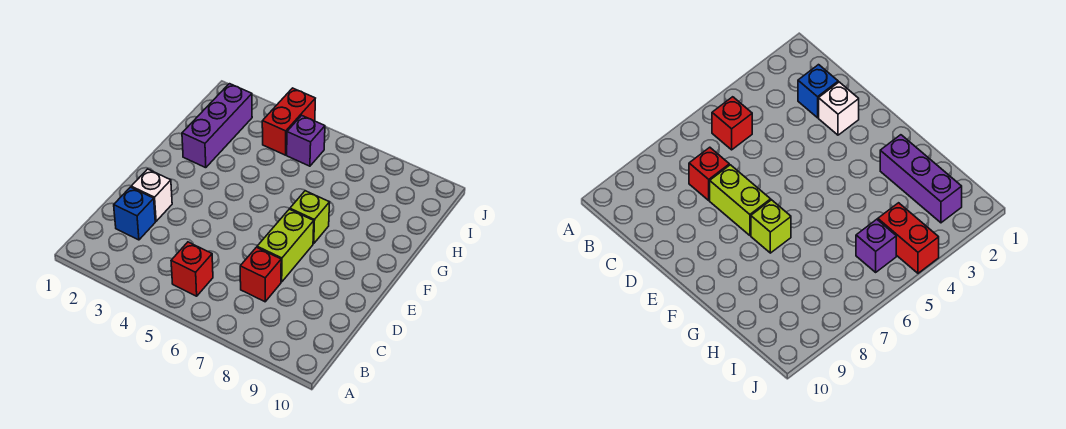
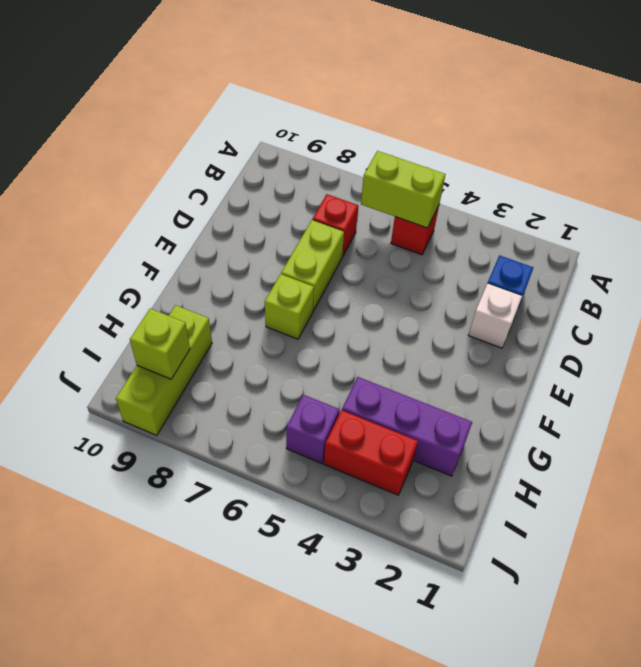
none -> lime 1x2 brick [361,151,446,228]
purple 1x3 brick [182,84,252,168] -> purple 1x3 brick turned to [342,377,472,476]
none -> lime 1x3 brick [116,305,212,436]
red 1x2 brick [262,88,315,155] -> red 1x2 brick turned to [324,410,418,495]
none -> lime 1x1 brick [130,309,190,379]

